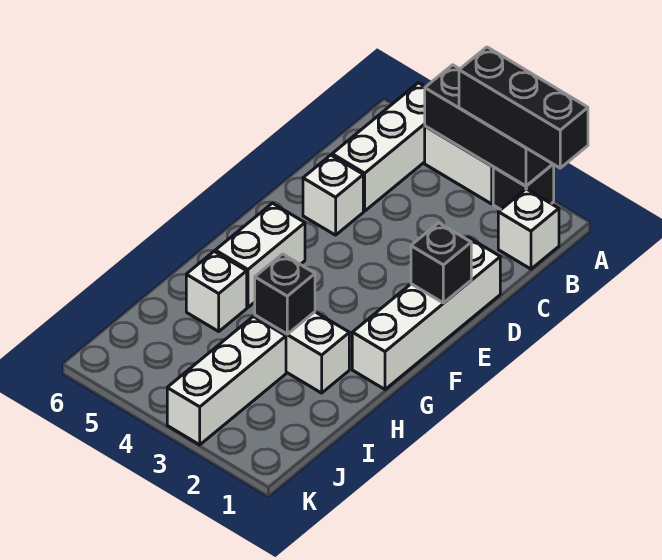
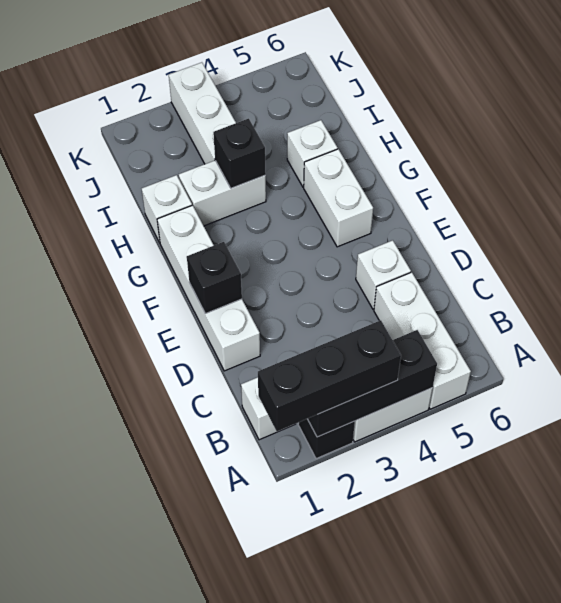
none -> white 1x1 brick [142,175,192,243]

